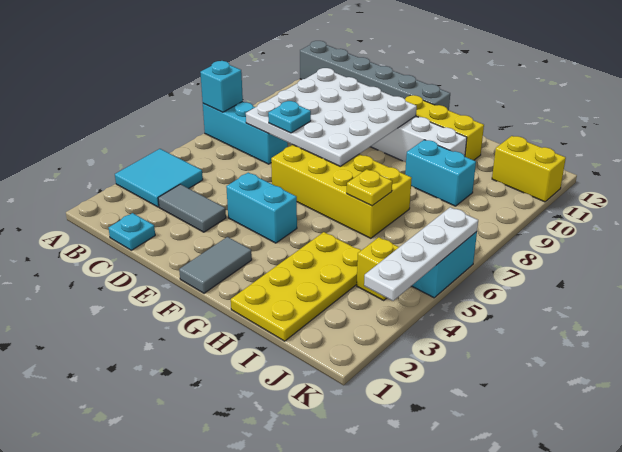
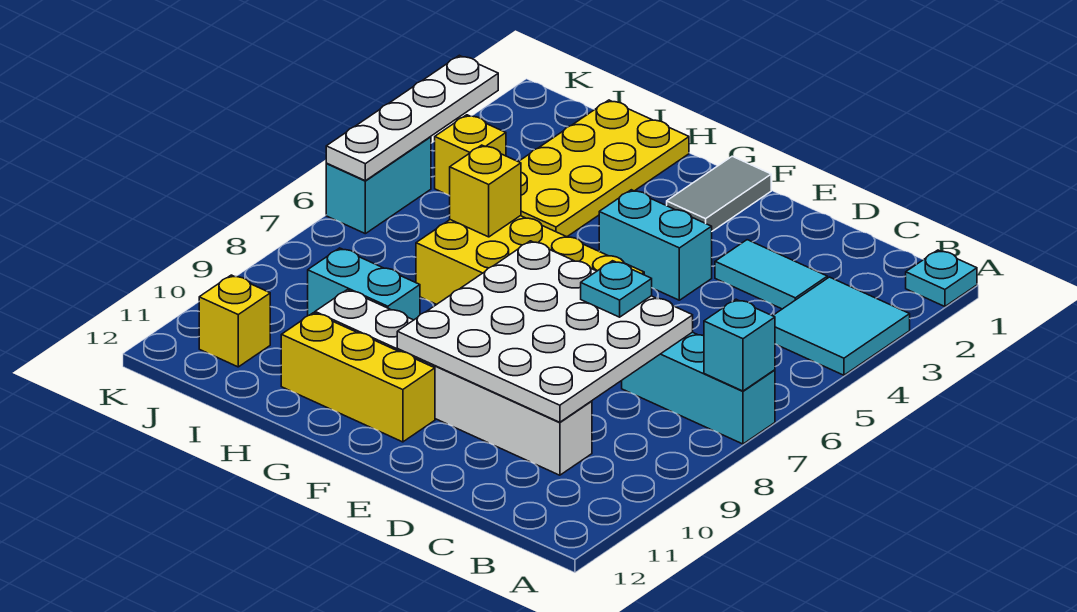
grey 1x6 brick [300,41,450,110] -> none
cyan 1x1 plate [109,213,155,250] -> cyan 1x1 plate moved to [906,250,977,307]
grey 1x2 tile [158,184,226,232] -> cyan 1x2 tile [715,240,827,309]
yellow 1x1 plate [347,169,392,206] -> yellow 1x1 brick [450,145,521,237]
yellow 1x2 brick [492,136,566,202] -> yellow 1x1 brick [199,275,270,367]

